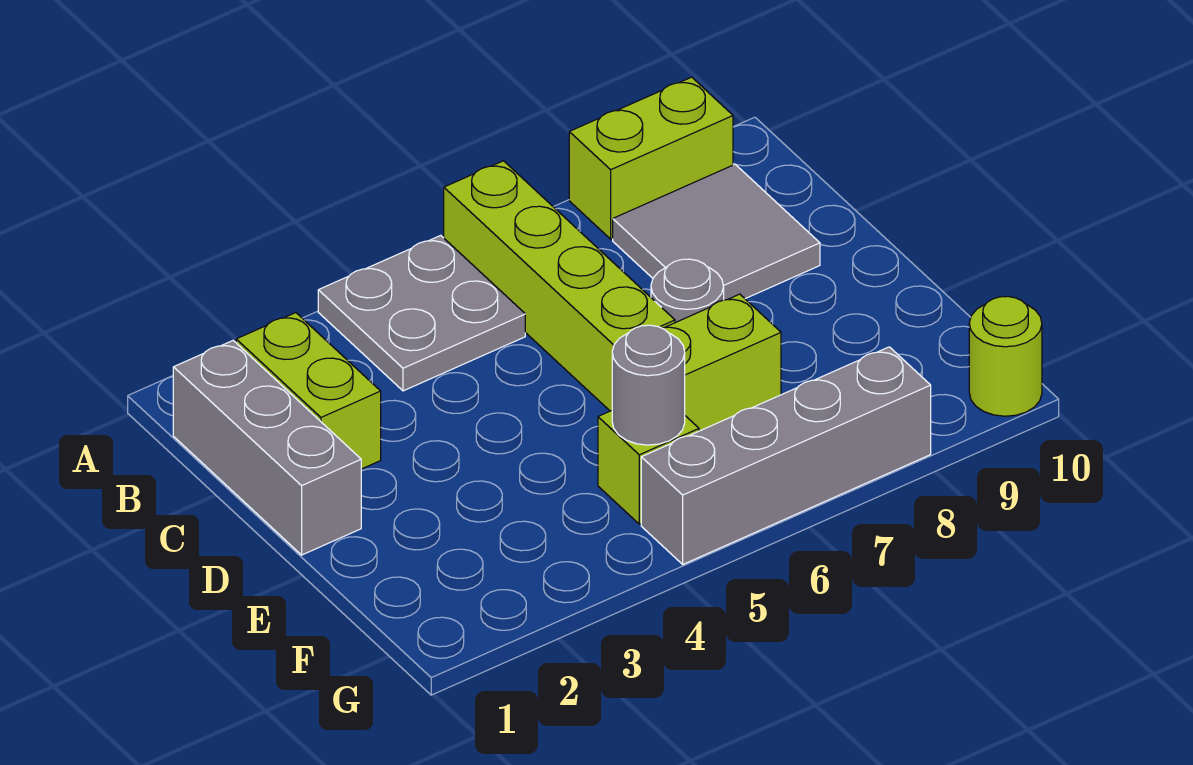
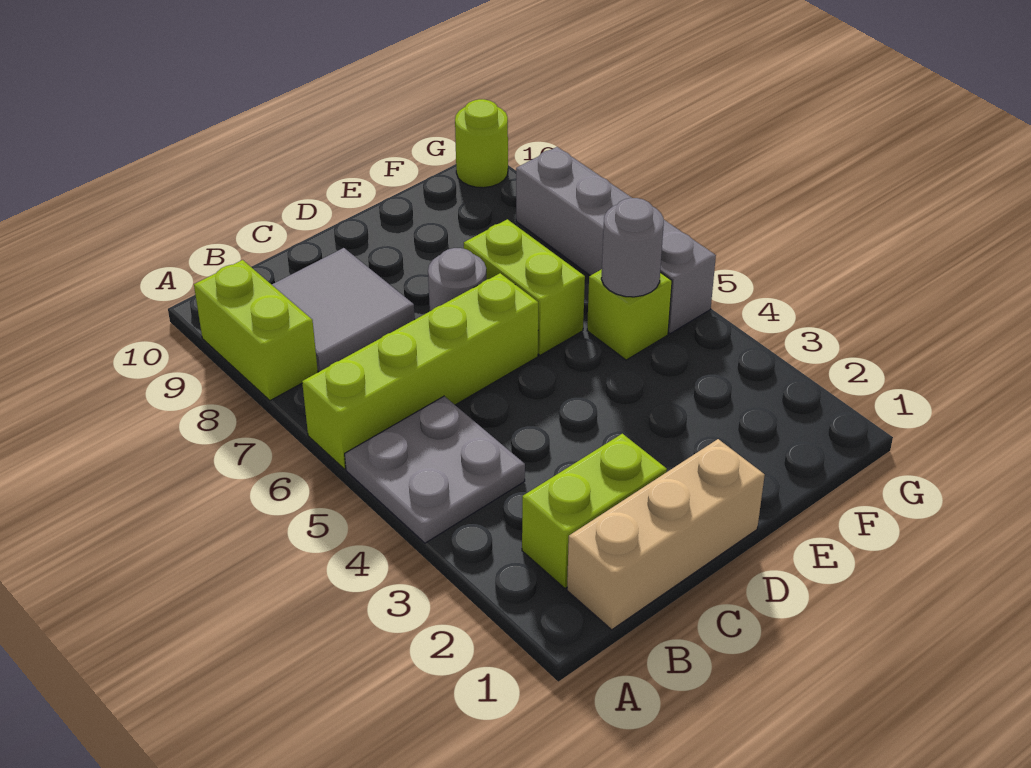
grey 1x3 brick [173,341,361,555] -> tan 1x3 brick [567,439,765,630]

